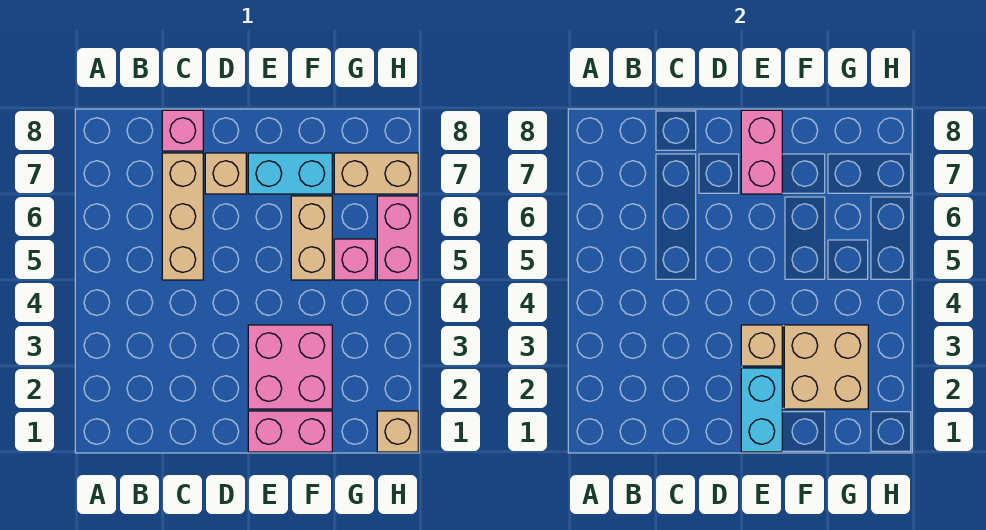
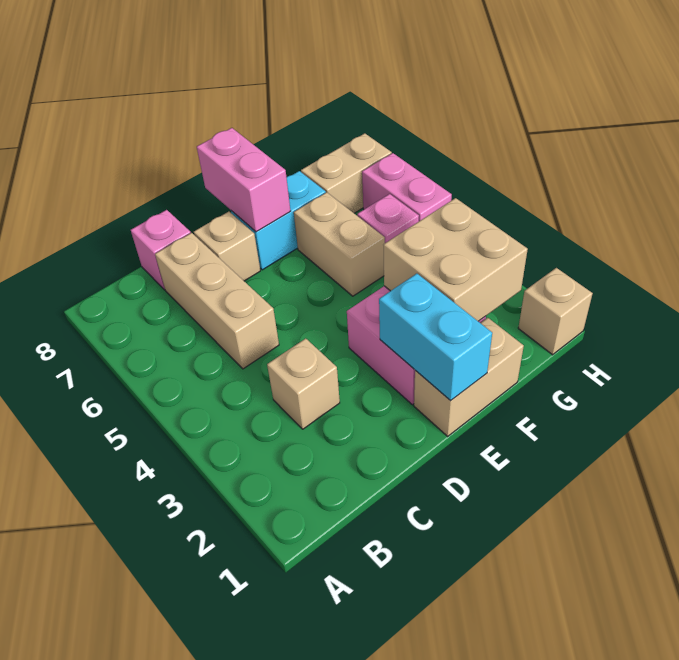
pink 1x2 brick [248,411,332,452] -> tan 1x2 brick [414,318,524,436]
tan 1x1 brick [741,325,782,366] -> tan 1x1 brick moved to [267,338,340,429]

